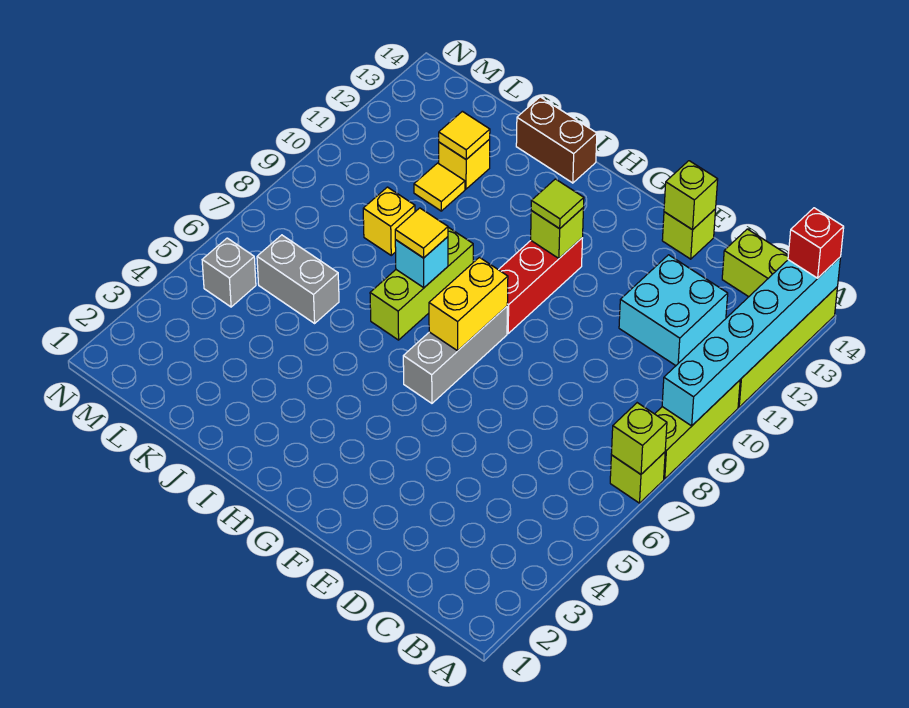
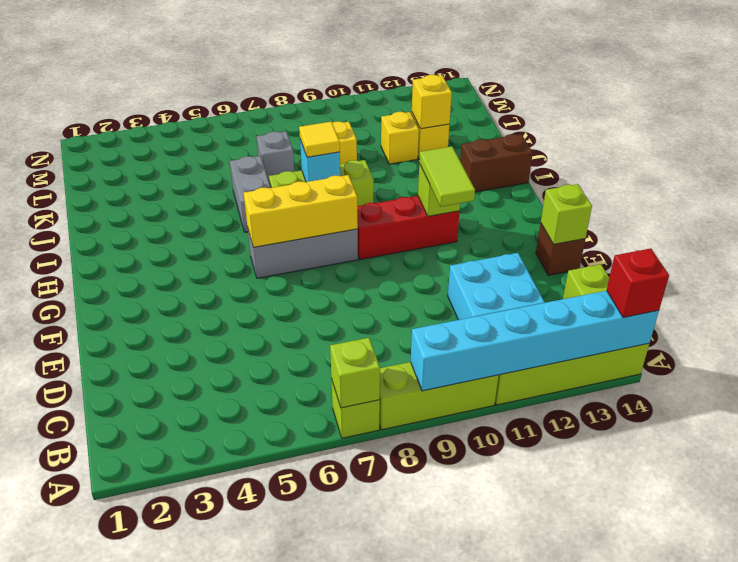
lime 1x1 brick [662,209,716,259] -> brown 1x1 brick [536,223,585,275]
yellow 1x2 brick [429,257,508,351] -> yellow 1x3 brick [244,175,358,247]
lime 1x1 tile [531,179,584,229] -> lime 1x2 tile [419,146,475,207]
brown 1x2 brick [516,97,597,183] -> brown 1x2 brick turned to [460,134,533,192]
grey 1x2 brick [257,235,339,323] -> grey 1x2 brick moved to [230,156,271,232]
yellow 1x1 tile [414,163,465,211] -> yellow 1x1 brick [381,112,419,164]
yellow 1x1 tile [439,111,490,159] -> yellow 1x1 brick [412,75,452,129]
grey 1x1 brick [202,238,256,307] -> grey 1x1 brick moved to [256,131,294,181]

